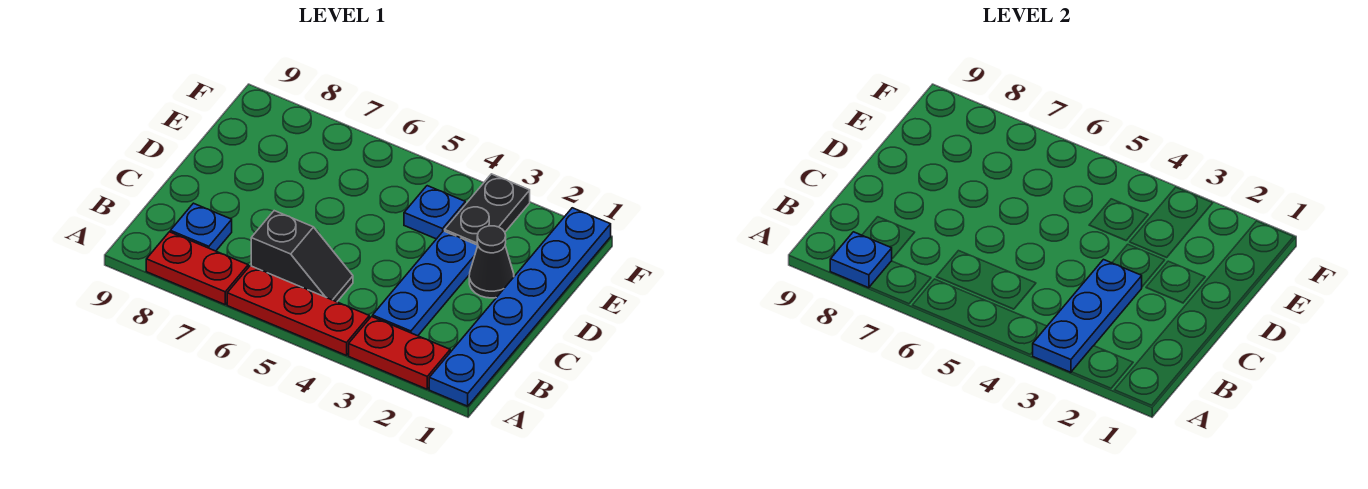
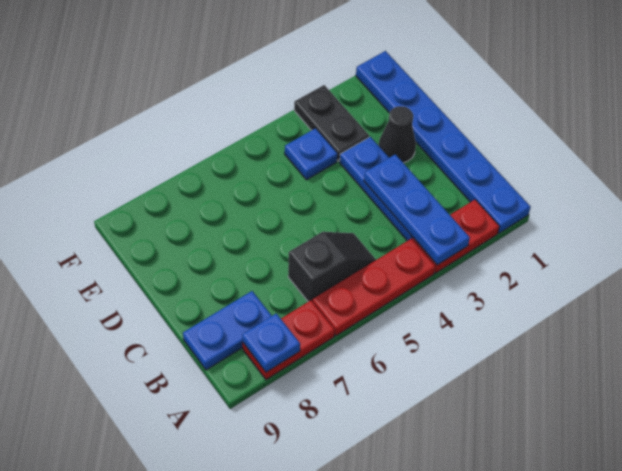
blue 1x1 plate [170,203,232,251] -> blue 1x2 plate [183,291,272,370]

